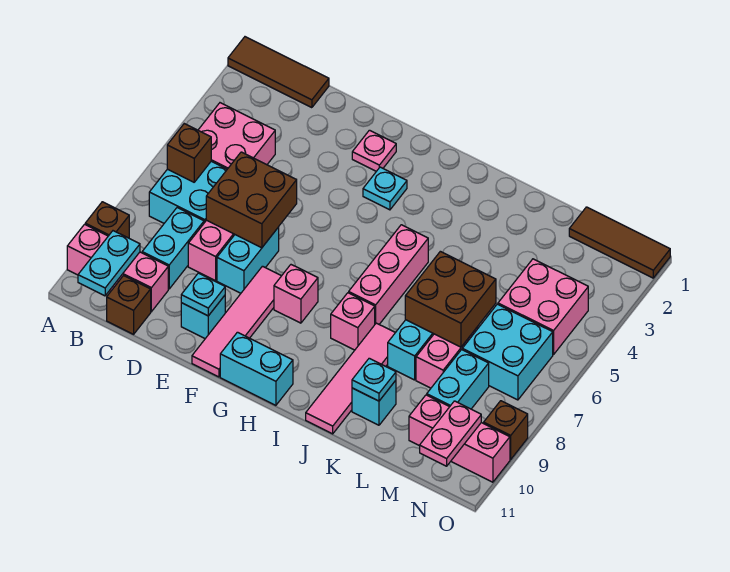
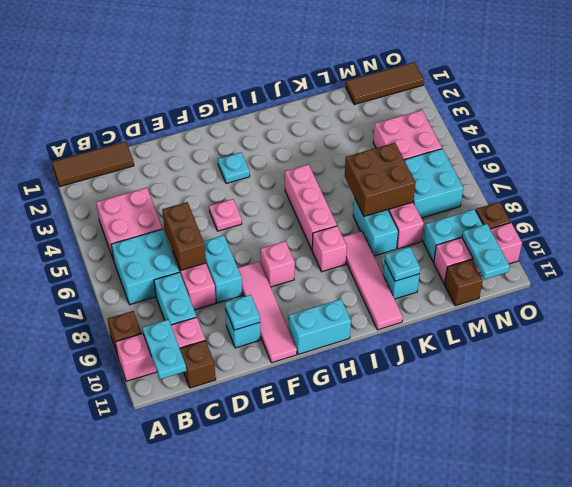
brown 1x1 brick [167,124,211,182] -> brown 1x1 brick moved to [445,259,483,306]
brown 2x2 brick [206,152,297,248] -> brown 1x2 brick [162,202,206,271]
pink 1x1 plate [352,130,396,171] -> pink 1x1 plate moved to [209,199,242,231]
cyan 1x2 brick [427,350,489,409] -> cyan 1x2 brick turned to [423,209,483,262]
pink 1x2 plate [420,401,481,466] -> cyan 1x2 plate [462,224,510,279]

